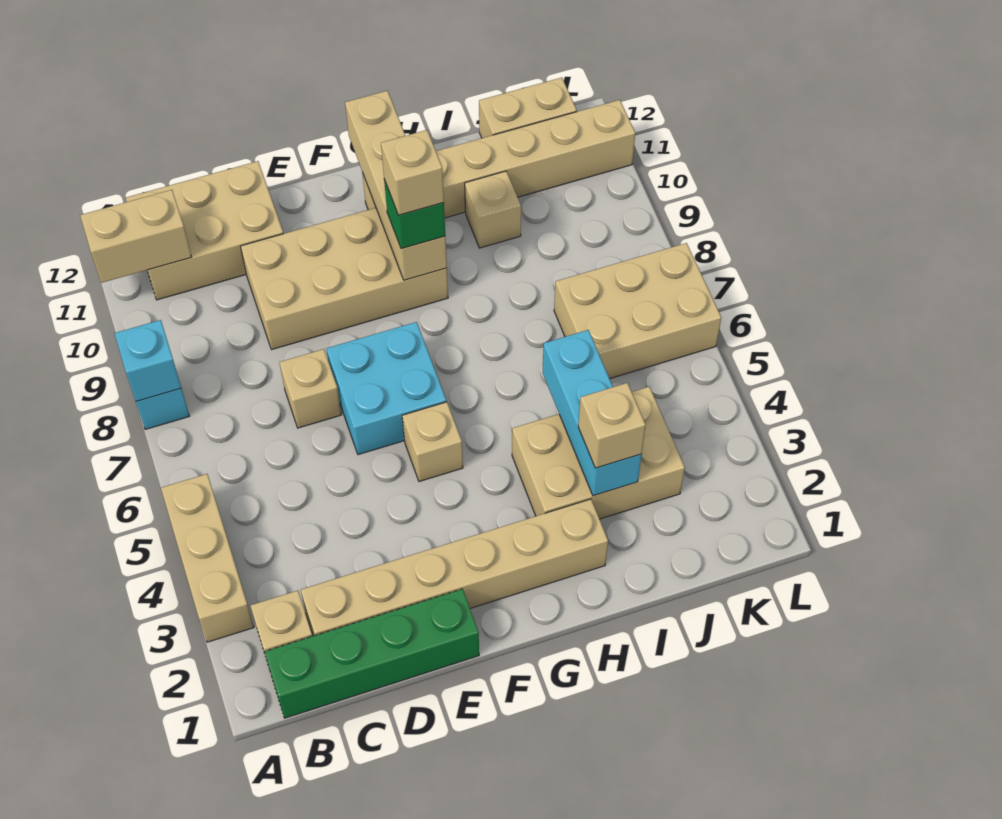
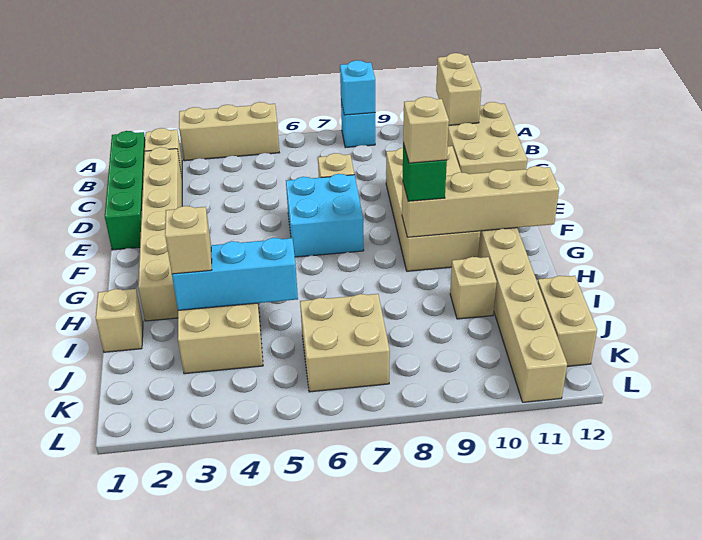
tan 1x1 brick [402,402,463,481] -> tan 1x1 brick moved to [96,289,143,352]
tan 2x3 brick [554,243,721,379] -> tan 2x2 brick [300,294,390,392]

